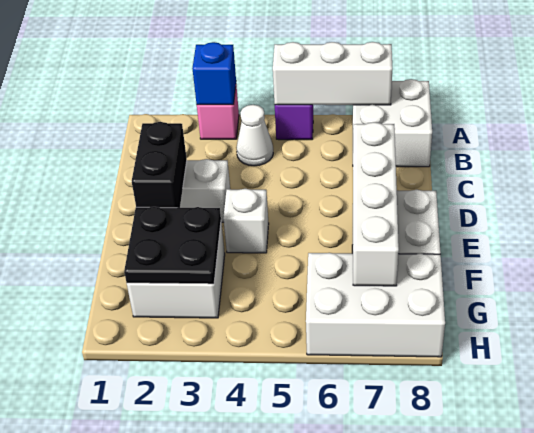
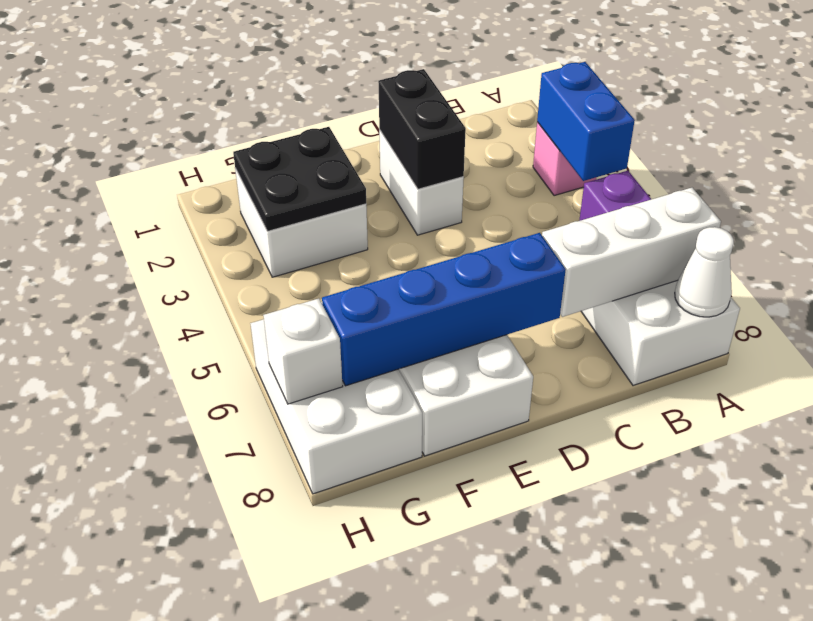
blue 1x1 brick [192,42,236,105] -> blue 1x2 brick [537,62,635,181]
white 1x3 brick [273,42,392,105] -> white 1x3 brick turned to [542,188,721,317]
white 1x1 cone [236,105,273,166] -> white 1x1 cone moved to [675,227,734,317]
black 1x2 brick [132,122,187,208] -> black 1x2 brick turned to [378,69,466,189]
white 1x4 brick [353,122,399,286] -> blue 1x4 brick [322,233,566,386]
white 1x1 brick [223,189,269,253] -> white 1x1 brick moved to [264,298,343,404]

